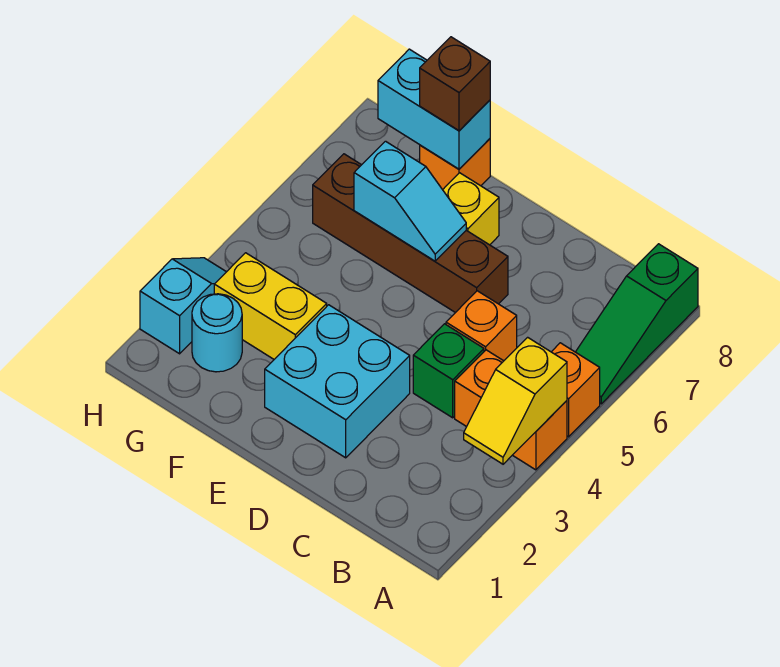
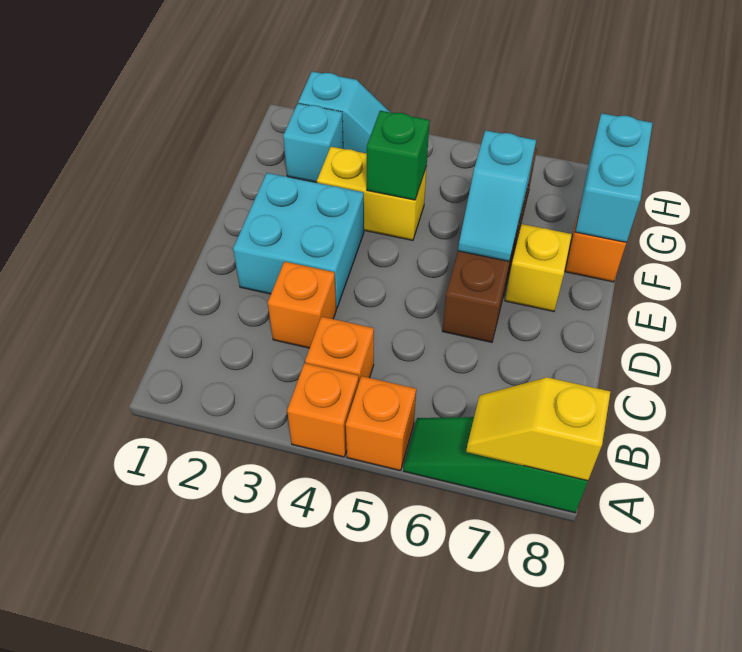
yellow 1x2 slope [464,337,567,464] -> yellow 1x2 slope moved to [466,377,610,481]
green 1x1 brick [413,324,484,418] -> green 1x1 brick moved to [367,111,430,200]
orange 1x1 brick [446,291,517,361] -> orange 1x1 brick moved to [268,261,336,348]
yellow 1x2 brick [214,253,327,359] -> yellow 1x2 brick turned to [317,147,427,240]
brown 1x1 brick [420,37,490,131] -> none
cyan 1x1 round brick [192,294,242,372] -> cyan 1x1 brick [283,104,343,183]

